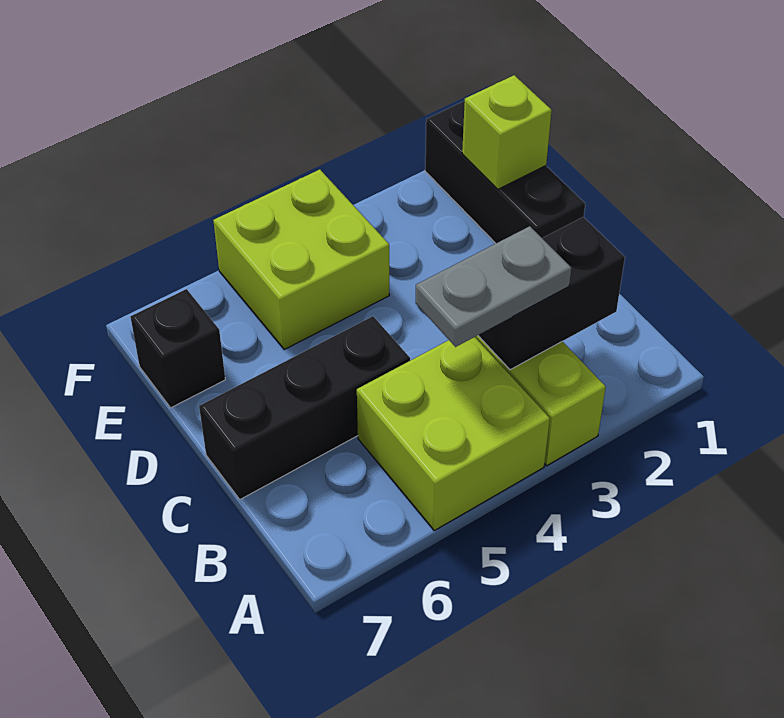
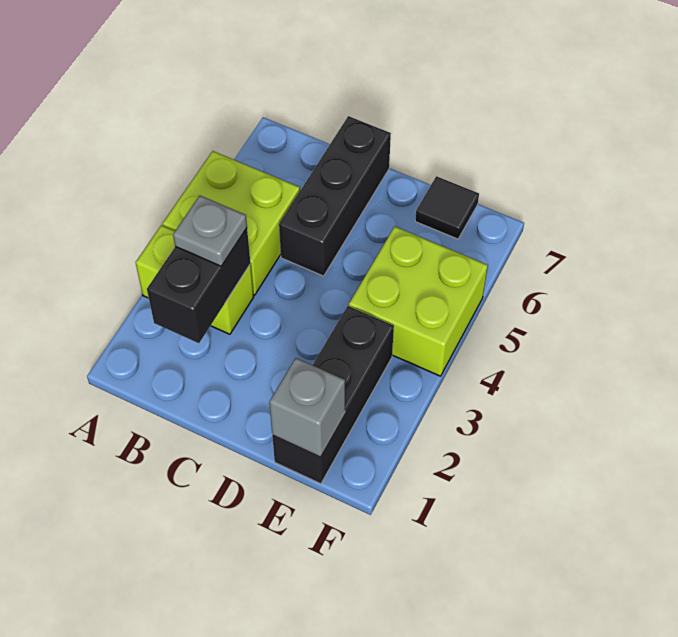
grey 1x2 plate [416,226,571,347] -> grey 1x1 plate [173,196,247,266]
black 1x3 brick [425,101,585,243] -> black 1x3 brick turned to [272,306,394,484]
lime 1x1 brick [462,75,552,189] -> grey 1x1 brick [269,358,345,455]
black 1x1 brick [130,289,225,408] -> black 1x1 tile [415,176,479,239]

